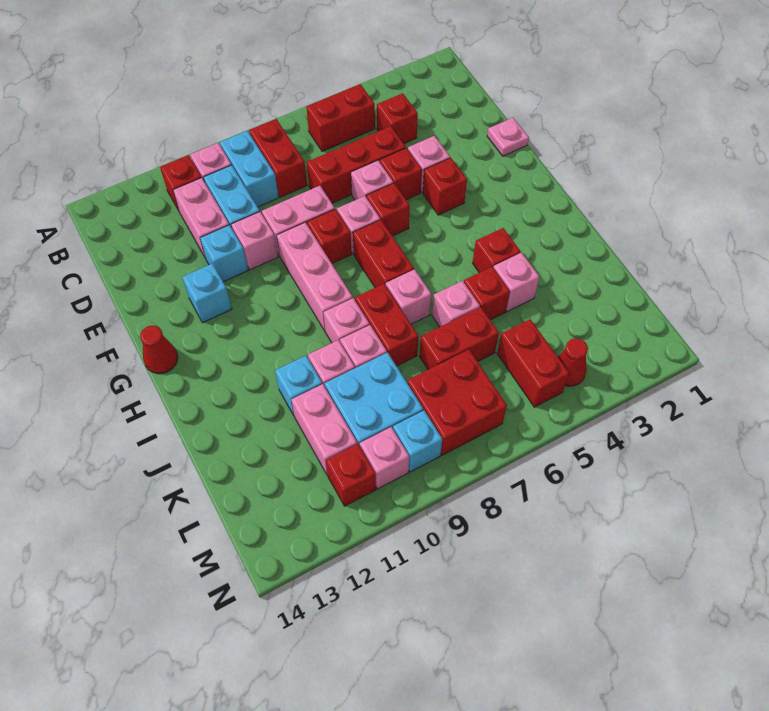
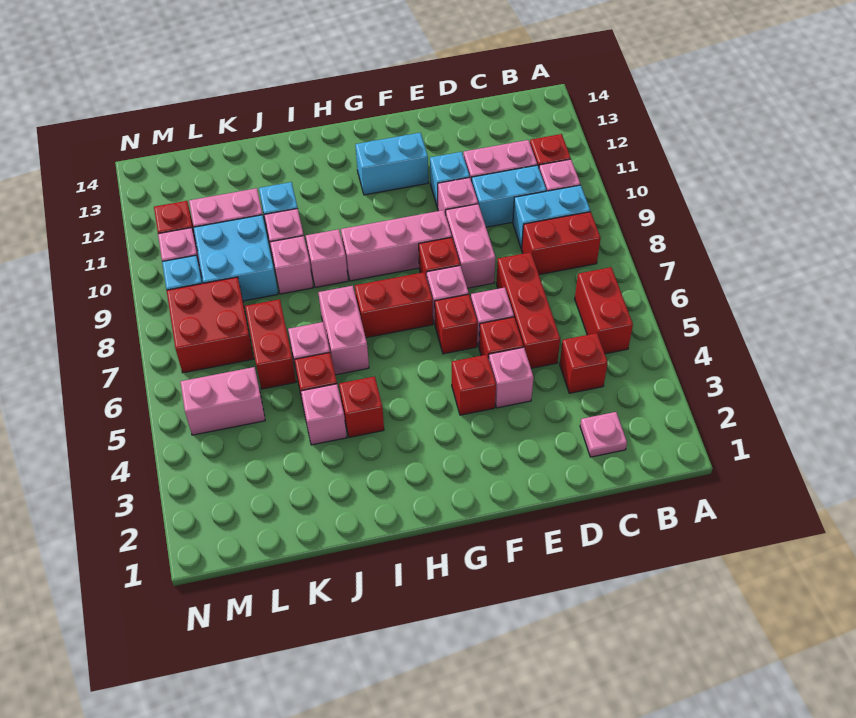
pink 1x1 plate [487,118,529,156] -> pink 1x1 plate moved to [580,412,627,457]
cyan 1x1 brick [182,263,232,323] -> cyan 1x2 brick [355,133,428,195]
red 1x1 cone [140,325,178,374] -> none
pink 1x1 brick [386,269,431,324] -> pink 1x2 brick [318,286,369,375]
red 1x2 brick [355,284,418,366] -> none
red 1x2 brick [497,319,569,407] -> pink 1x2 brick [181,367,265,435]
red 1x1 cone [558,338,588,386] -> none

